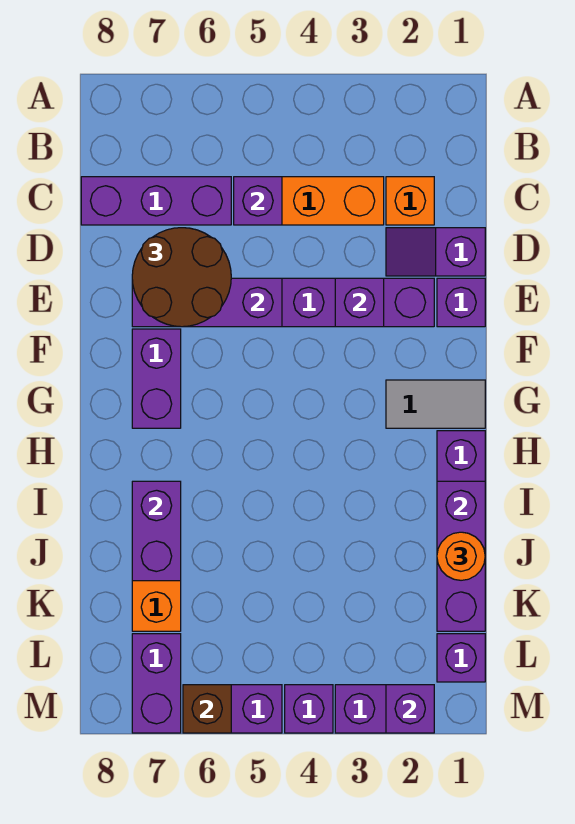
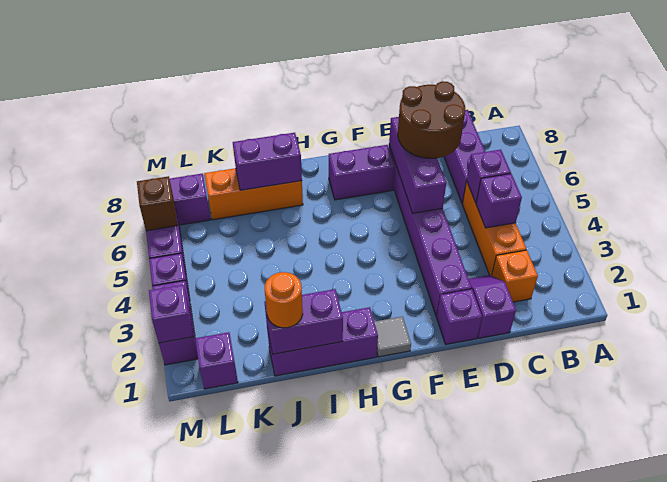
purple 1x1 brick [335,278,384,327] -> purple 1x1 brick moved to [476,174,522,228]
grey 1x2 tile [386,380,485,428] -> grey 1x1 tile [374,317,411,357]
purple 1x3 brick [437,481,485,631] -> purple 1x2 brick [264,289,343,354]

